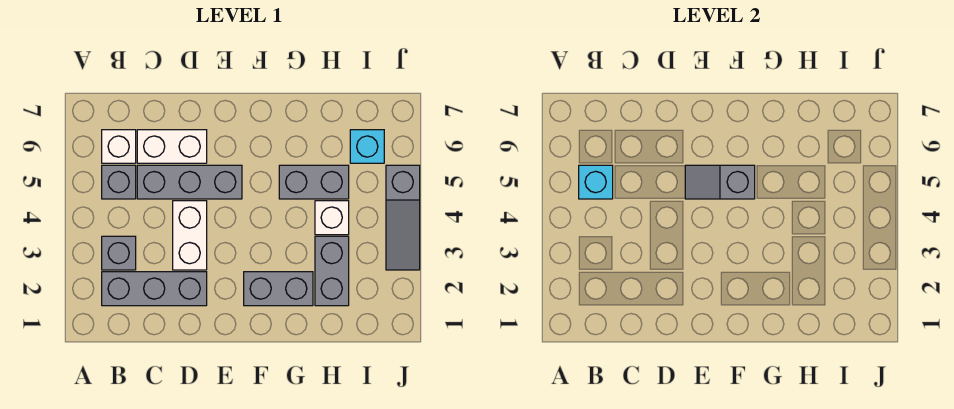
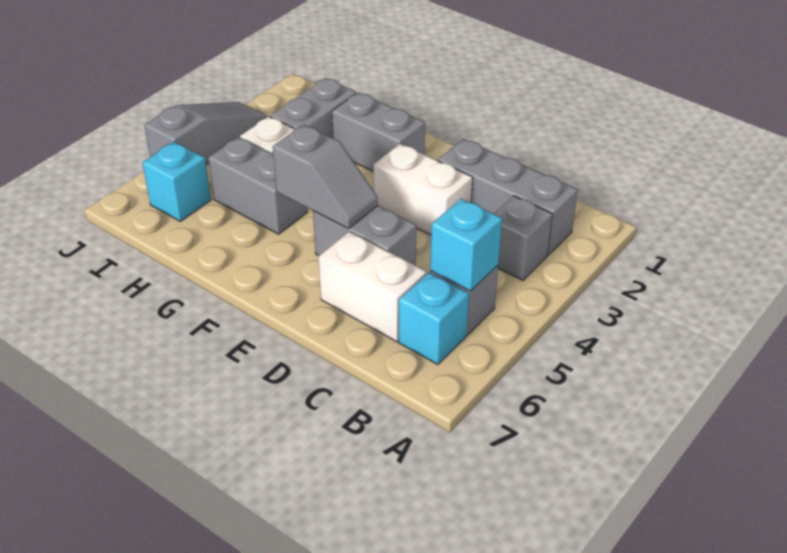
white 1x1 brick [102,130,136,163] -> cyan 1x1 brick [399,273,469,364]
grey 1x3 brick [137,165,242,199] -> grey 1x2 brick [313,206,416,265]
white 1x2 brick [173,201,207,270] -> white 1x2 brick turned to [373,144,473,235]

